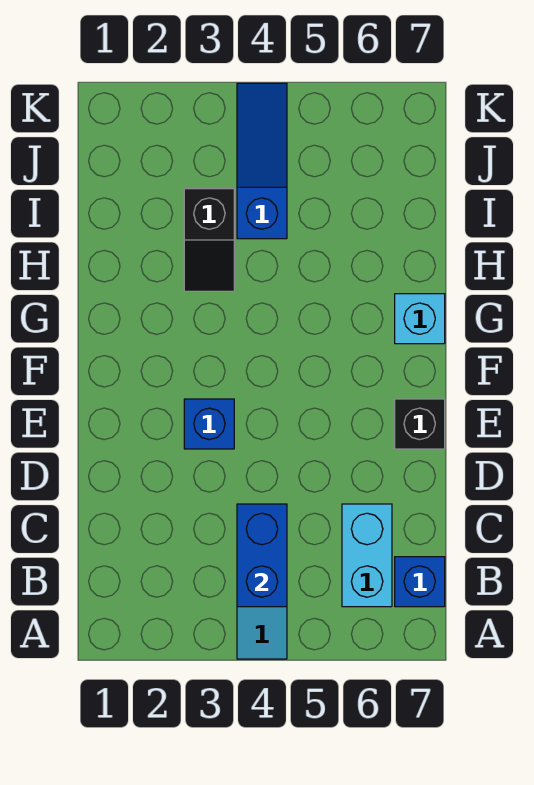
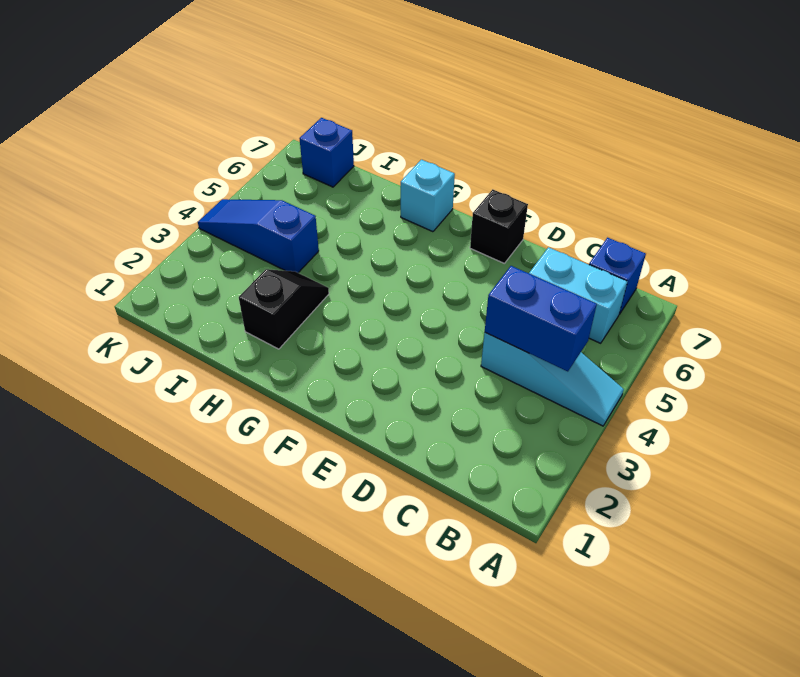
blue 1x1 brick [184,399,234,449] -> blue 1x1 brick moved to [299,118,354,187]
black 1x2 slope [184,189,234,291] -> black 1x2 slope turned to [239,269,329,349]

